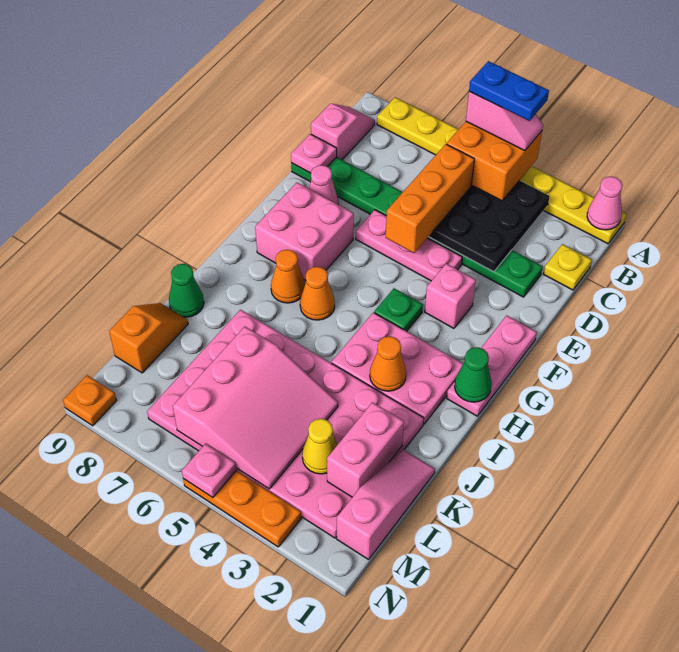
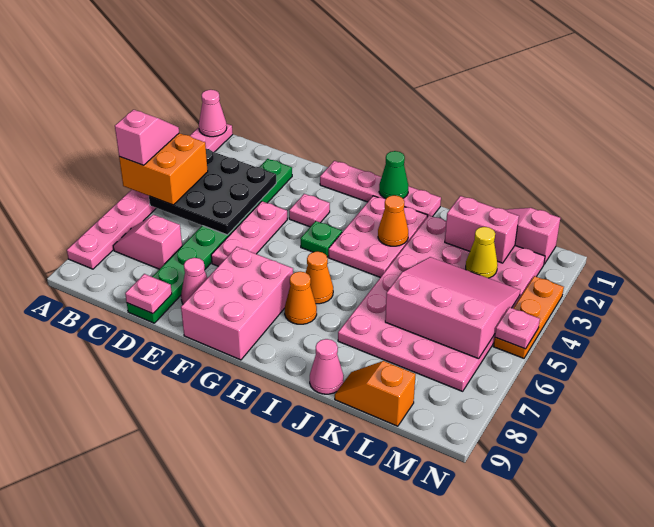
yellow 1x8 plate [377,97,626,244] -> pink 1x8 plate [67,124,233,269]
blue 1x2 plate [469,61,549,121] -> none
pink 1x2 slope [311,104,375,160] -> pink 1x2 slope moved to [113,215,182,269]
yellow 1x1 plate [544,244,592,290] -> none
orange 1x3 brick [386,144,474,253] -> none
pink 1x3 plate [447,315,537,416] -> pink 1x4 plate [320,161,441,217]
pink 1x1 brick [425,264,476,328] -> pink 1x1 plate [289,194,330,227]
pink 2x2 brick [255,183,354,280] -> pink 2x3 brick [181,247,293,360]
green 1x1 cone [169,264,204,317] -> pink 1x1 cone [310,339,344,394]
orange 1x1 plate [63,375,117,426] -> none

